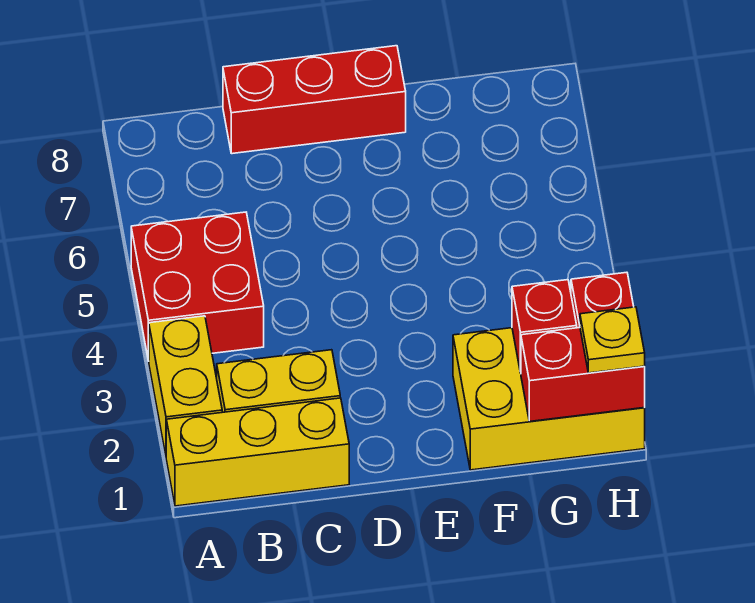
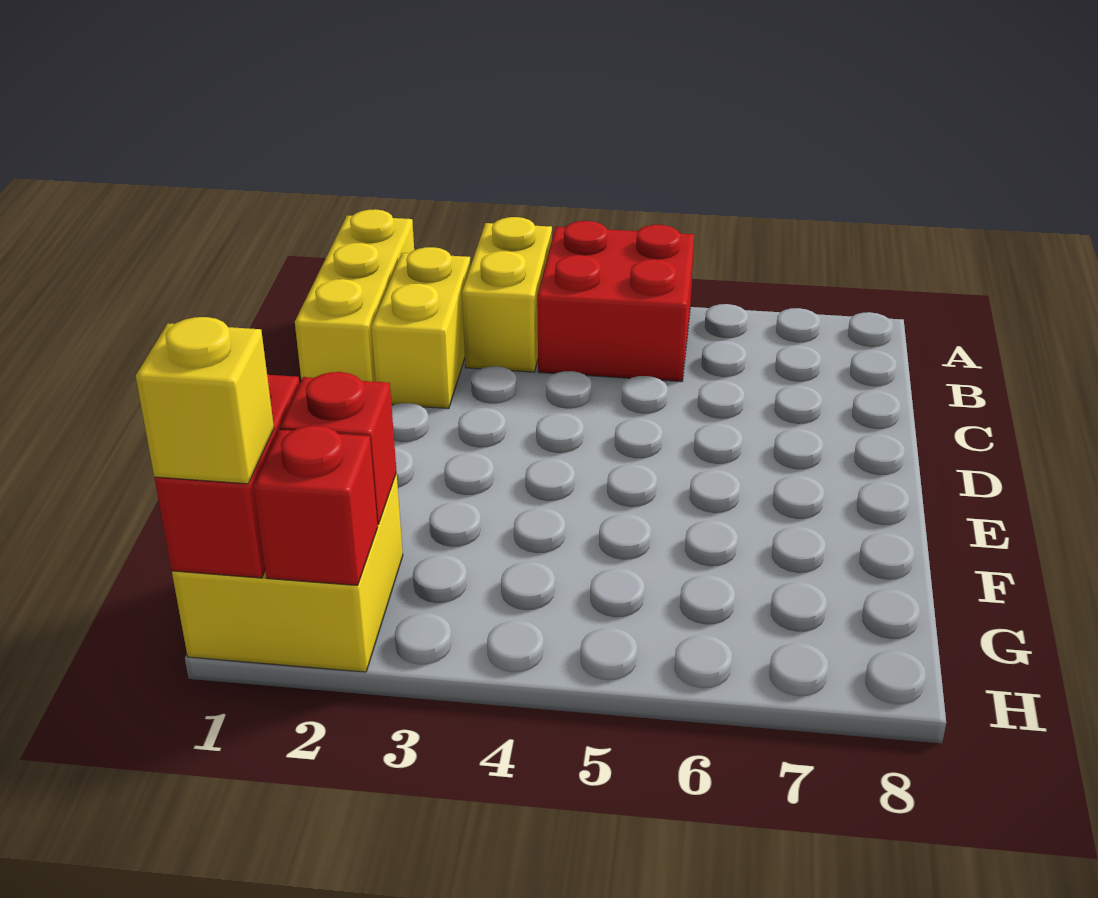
yellow 1x2 brick [149,316,222,455] -> yellow 1x2 brick turned to [462,217,552,372]
red 1x3 brick [223,46,406,154] -> none
yellow 2x3 brick [453,328,645,470] -> yellow 2x2 brick [172,474,403,672]
yellow 1x1 plate [580,307,645,373] -> yellow 1x1 brick [136,317,274,484]

